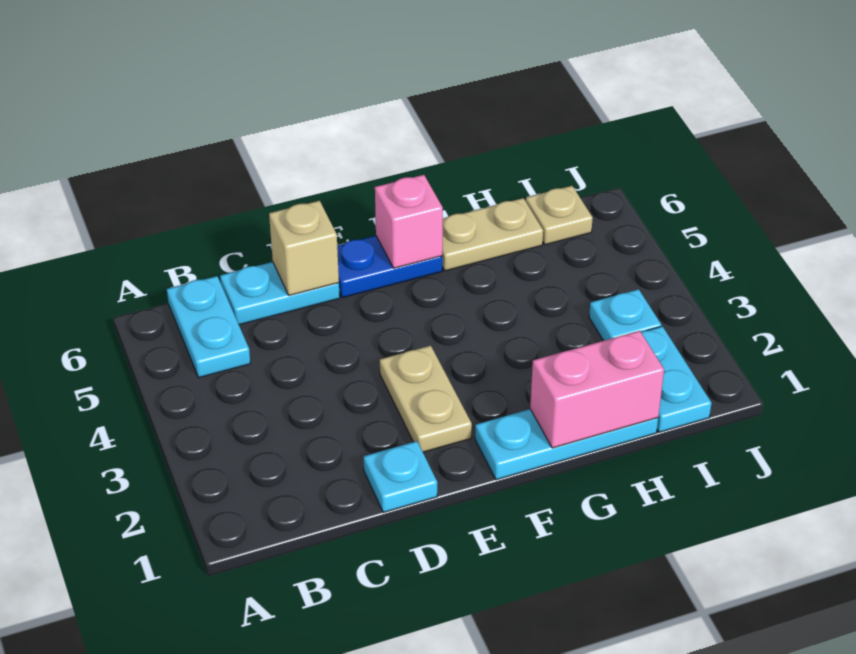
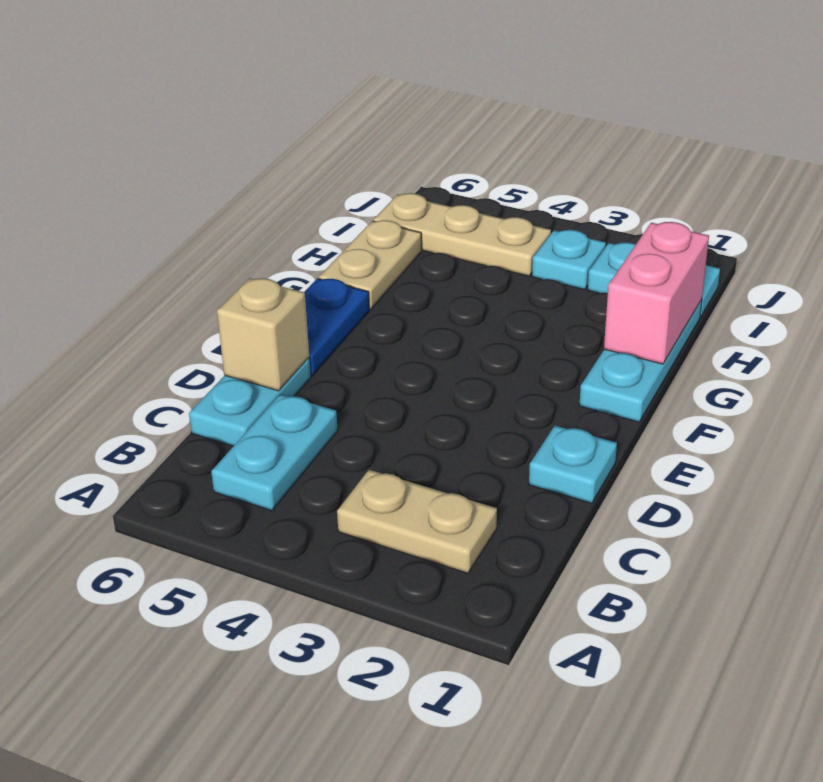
cyan 1x2 plate [167,276,251,377] -> cyan 1x2 plate turned to [211,394,338,511]
tan 1x2 plate [380,346,472,452] -> tan 1x2 plate moved to [337,470,497,573]
pink 1x1 brick [375,175,443,268] -> none
tan 1x1 plate [526,186,593,245] -> tan 1x3 plate [373,193,551,276]

